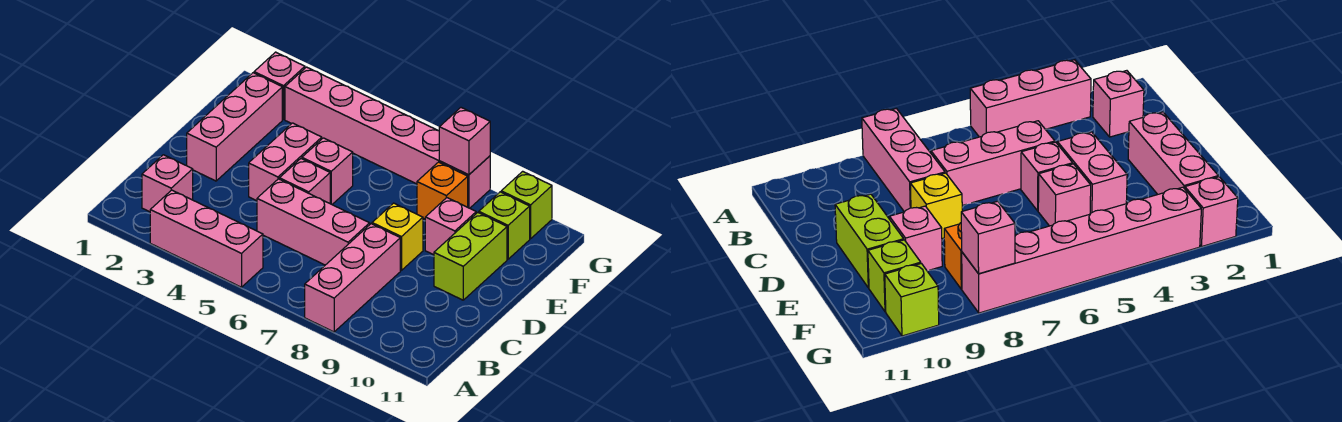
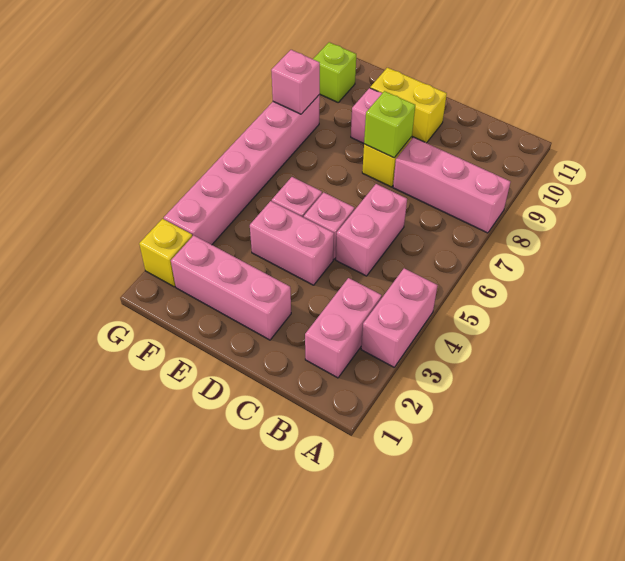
pink 1x3 brick [150,190,263,287] -> pink 1x2 brick [361,268,438,367]
pink 1x1 brick [142,155,193,212] -> pink 1x2 brick [305,278,382,378]
pink 1x3 brick [257,179,370,265] -> pink 1x2 brick [336,184,407,276]
lime 1x2 brick [434,213,507,300] -> yellow 1x2 brick [370,68,447,143]
orange 1x1 brick [417,162,468,219] -> none
lime 1x1 brick [479,192,530,259] -> lime 1x1 brick moved to [364,91,415,158]
pink 1x1 brick [254,52,305,120] -> yellow 1x1 brick [139,219,192,287]

